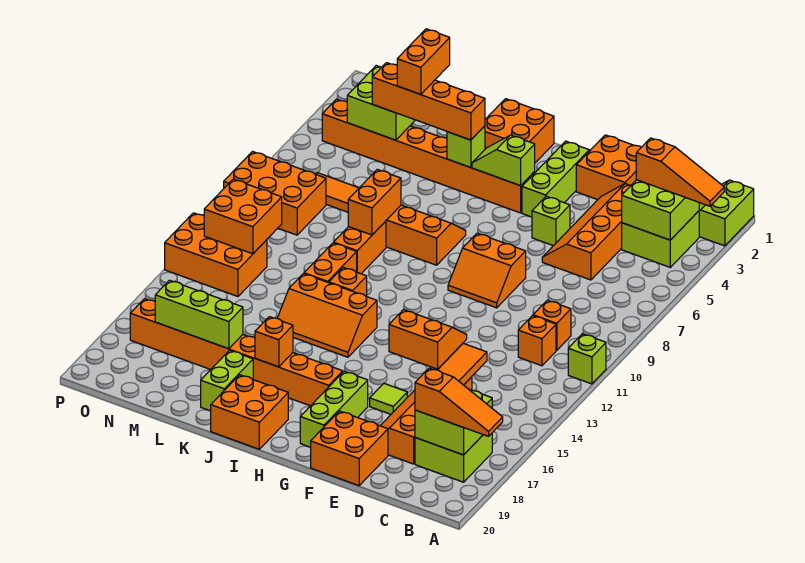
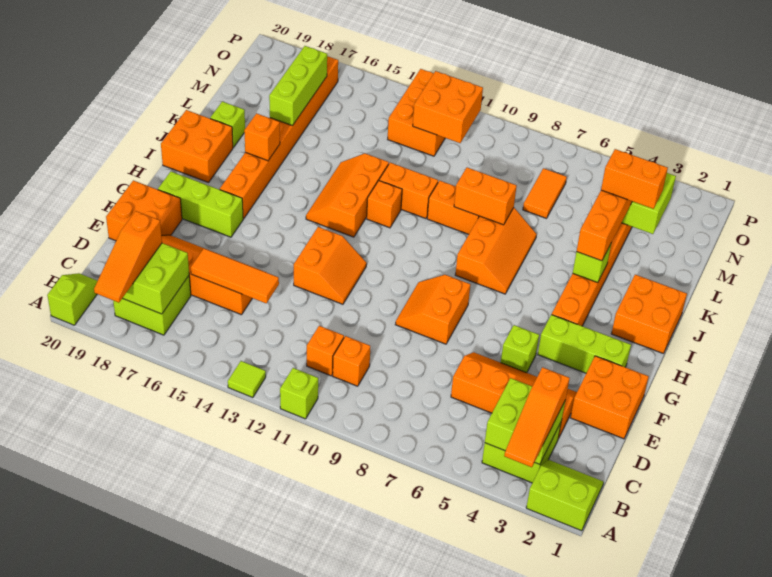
lime 1x1 tile [370,383,407,414] -> lime 1x1 tile moved to [228,361,266,398]
lime 1x2 slope [472,135,535,186] -> lime 1x2 slope moved to [47,273,97,325]
lime 1x2 brick [201,350,253,411] -> lime 1x1 brick [210,102,245,147]
orange 2x3 brick [224,152,326,235] -> none

